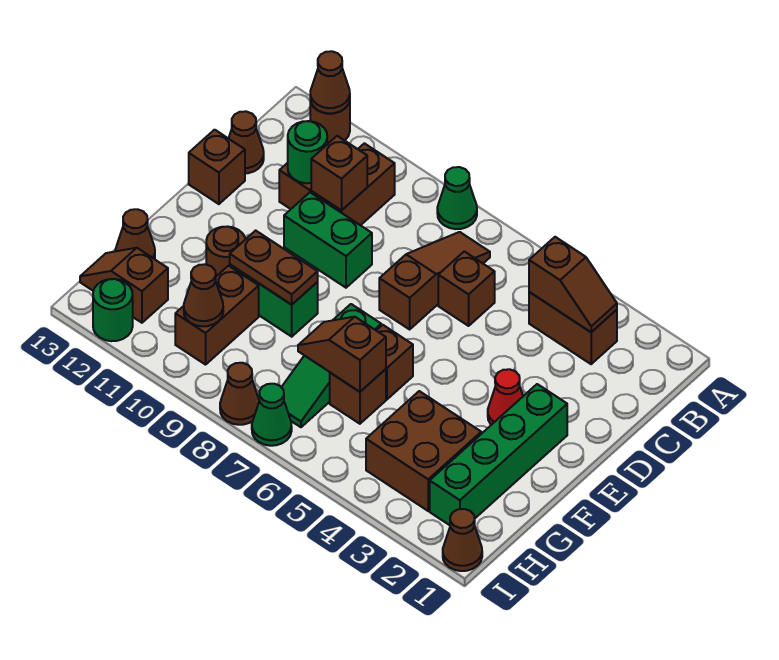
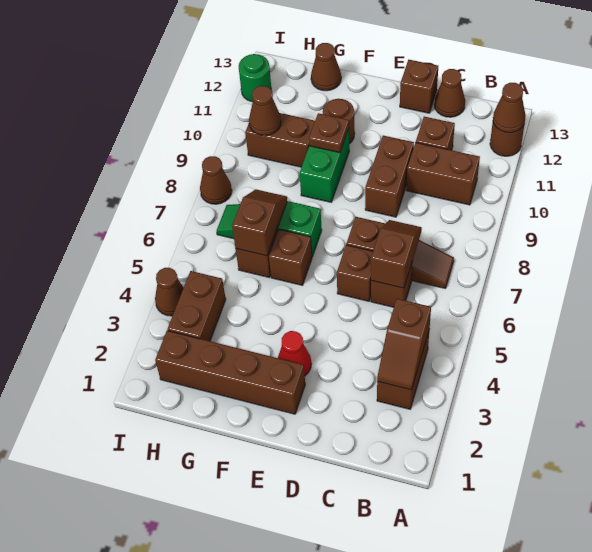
green 1x1 cone [437,167,477,229] -> none
brown 1x1 brick [311,136,367,211] -> brown 1x1 brick moved to [337,245,373,301]
green 1x1 round brick [288,121,327,183] -> none
green 1x2 brick [284,193,372,288] -> brown 1x2 brick [365,136,414,217]
green 1x4 brick [430,384,567,525] -> brown 1x4 brick [155,331,305,414]
brown 1x2 plate [230,231,318,305] -> brown 1x1 plate [309,113,349,153]
brown 2x2 brick [366,391,481,511] -> brown 1x2 brick [168,271,226,341]
brown 1x2 slope [80,248,168,323] -> brown 1x2 slope moved to [371,220,422,288]
brown 1x1 cone [443,509,482,571] -> brown 1x1 cone moved to [155,268,184,316]
green 1x1 cone [252,384,292,446] -> none

